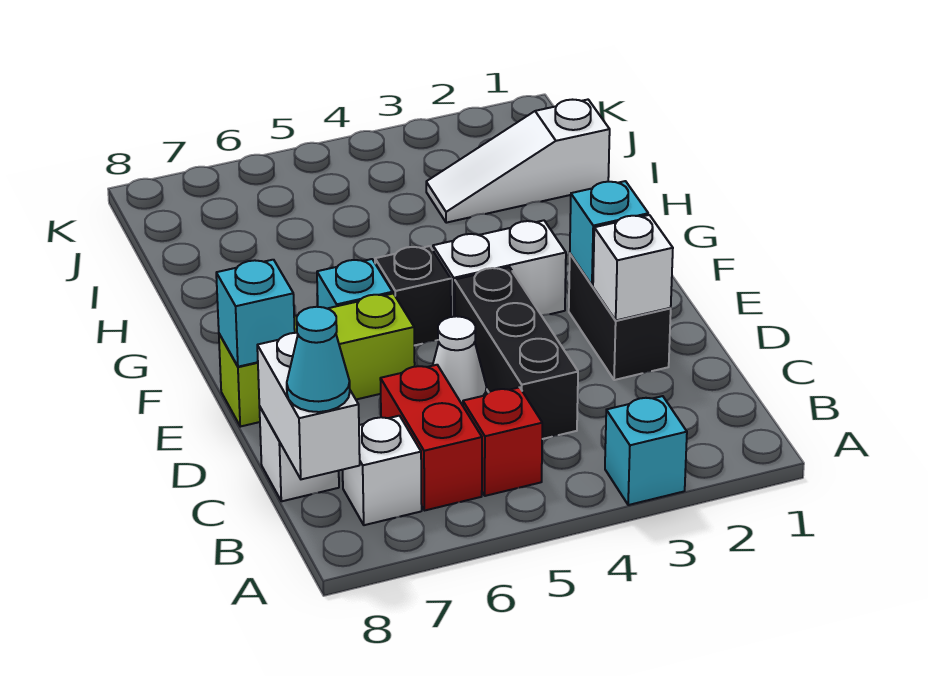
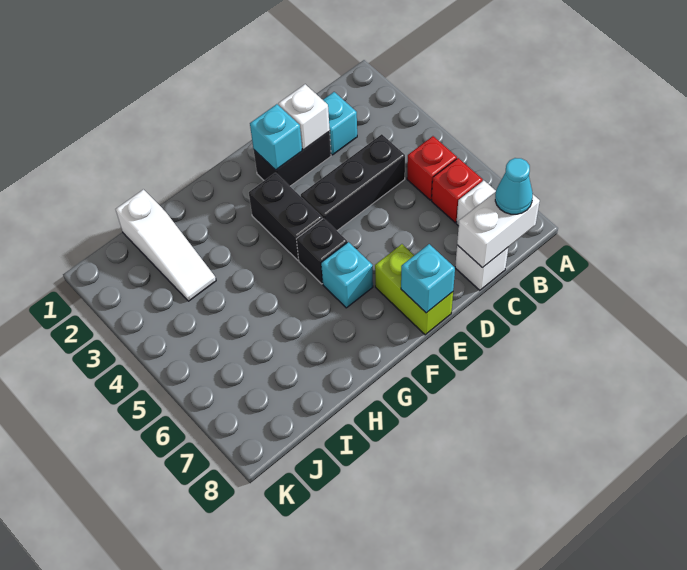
cyan 1x1 brick [605,396,687,505] -> cyan 1x1 brick moved to [323,92,357,155]
red 1x2 brick [380,365,482,510] -> red 1x1 brick [432,158,483,223]
white 1x1 cone [433,316,487,405] -> none
lime 1x3 brick [219,294,415,427] -> lime 1x2 brick [375,244,453,335]
white 1x2 brick [433,220,566,317] -> black 1x2 brick [249,173,323,260]

